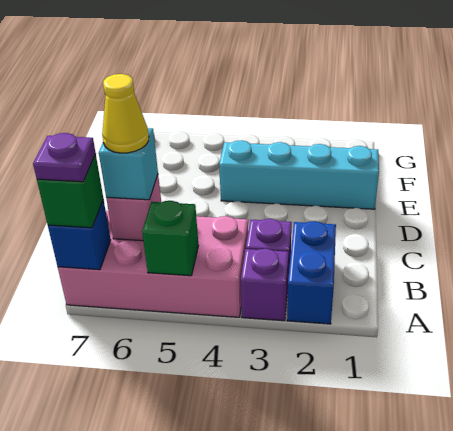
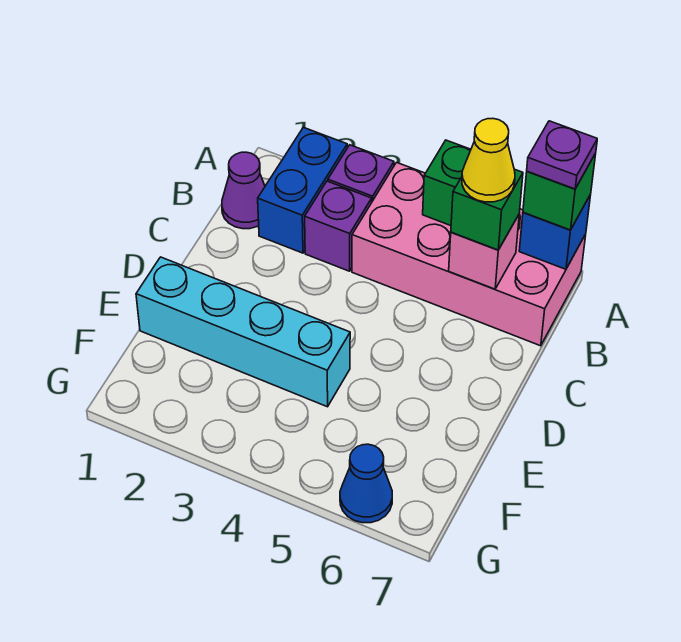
none -> purple 1x1 cone [222,152,265,229]
cyan 1x1 brick [99,128,158,200] -> green 1x1 brick [451,169,523,250]
none -> blue 1x1 cone [340,444,392,523]

